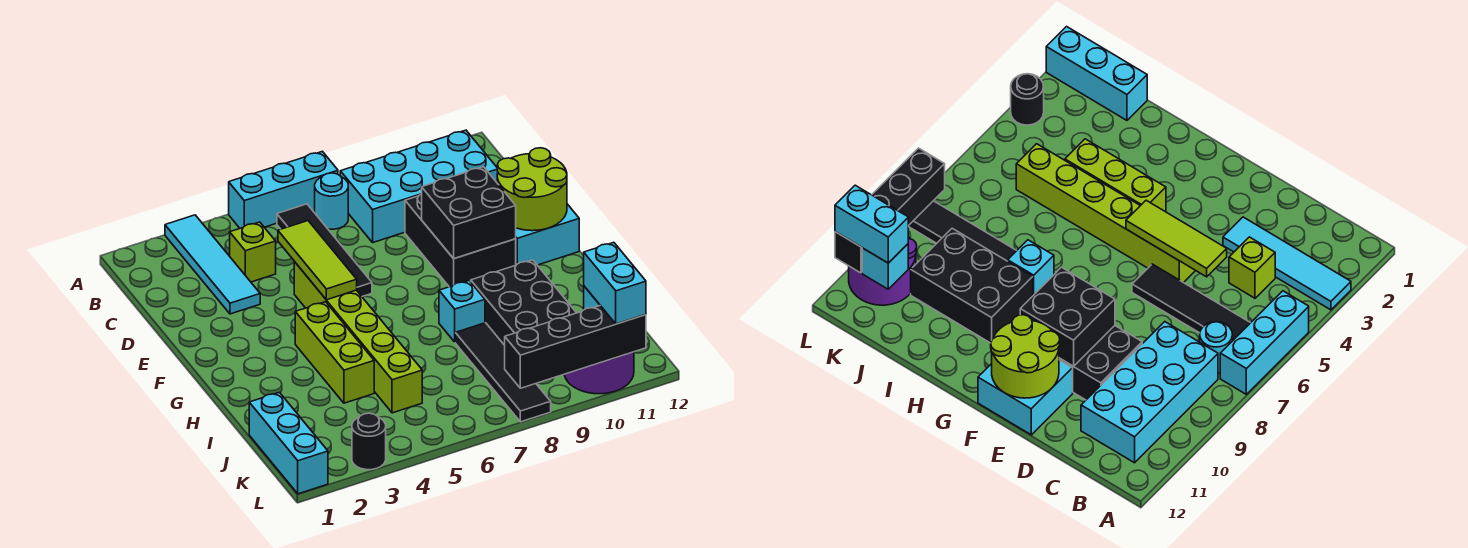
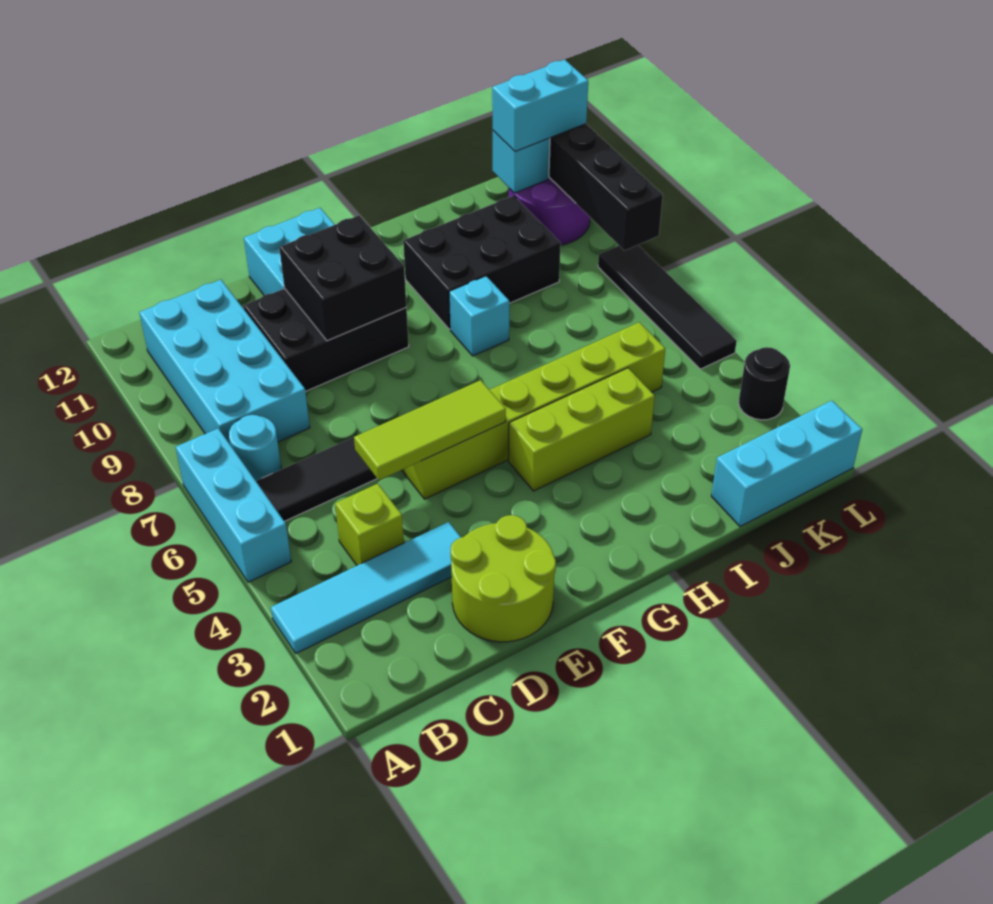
lime 2x2 round brick [497,148,567,231] -> lime 2x2 round brick moved to [451,515,556,642]
black 1x4 tile [455,323,551,422] -> black 1x4 tile turned to [598,245,737,369]

